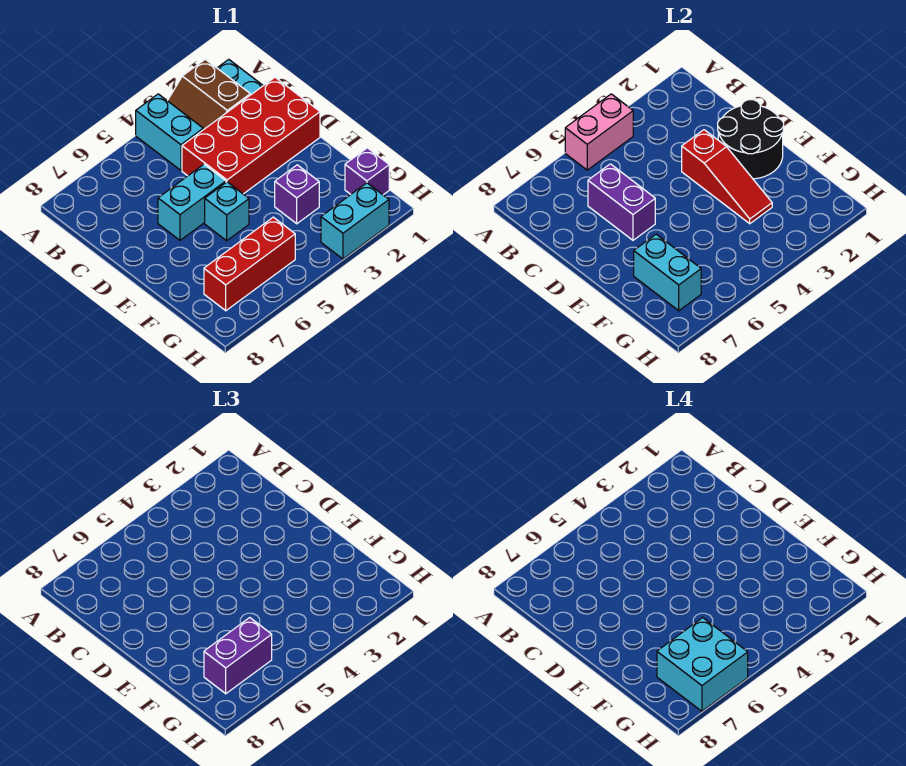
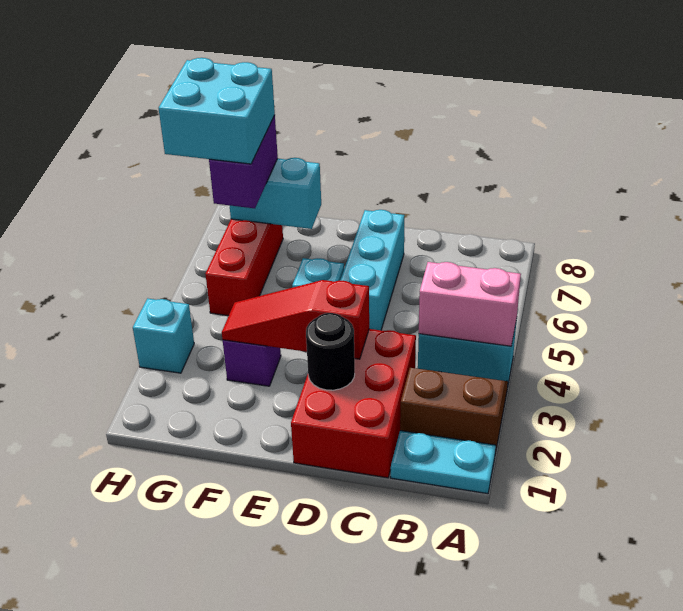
pink 1x2 brick [565,94,633,170] -> pink 1x2 brick turned to [419,262,521,346]
red 2x4 brick [182,77,320,194] -> red 2x3 brick [291,329,416,478]
purple 1x2 brick [588,164,655,240] -> none
black 2x2 round brick [718,100,784,179] -> black 1x1 round brick [306,313,355,390]
cyan 1x2 brick [158,164,226,240] -> cyan 1x3 brick [340,210,405,330]
purple 1x1 brick [345,148,389,195] -> none
cyan 1x2 brick [321,183,389,259] -> cyan 1x1 brick [133,298,194,373]

